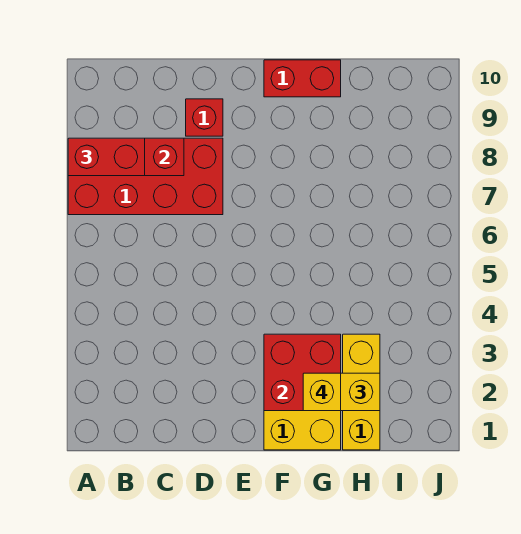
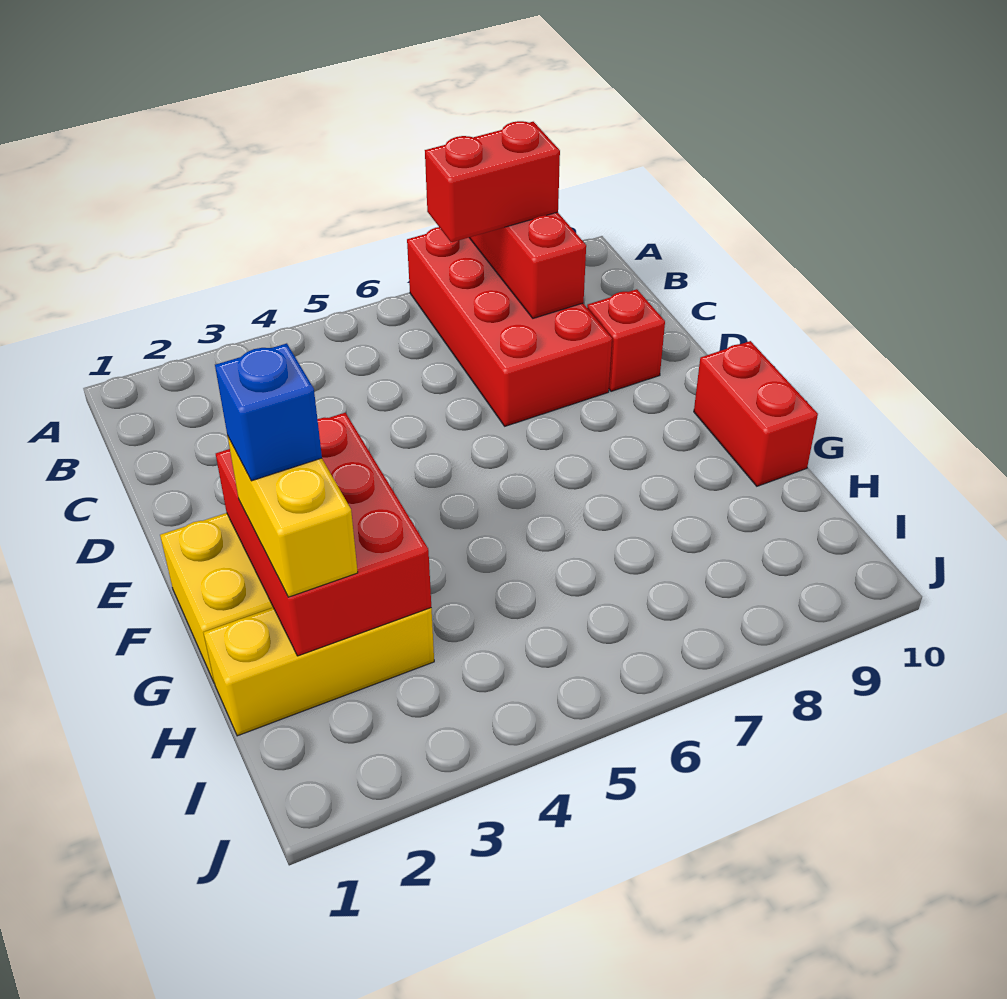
red 1x2 brick [68,138,145,176] -> red 1x2 brick turned to [425,121,560,242]
red 2x2 brick [264,334,341,411] -> red 2x3 brick [216,413,431,656]
yellow 1x1 brick [303,373,341,411] -> blue 1x1 brick [215,343,322,481]

